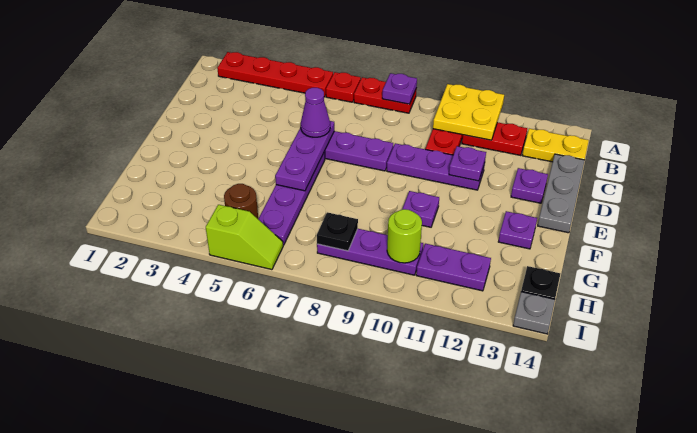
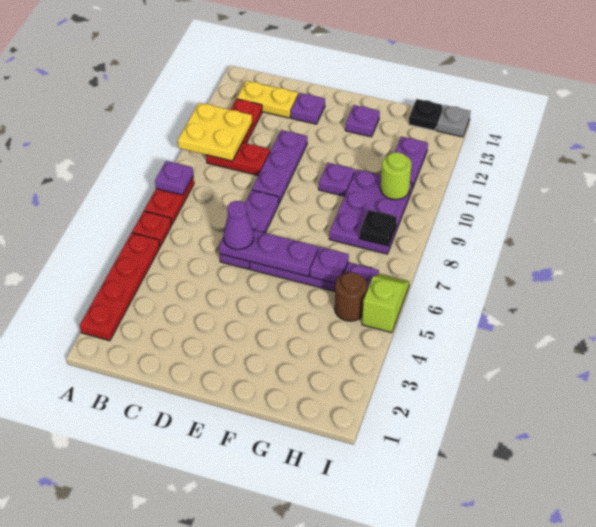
yellow 1x2 plate [522,129,589,162] -> yellow 1x2 plate turned to [237,81,298,118]
grey 1x3 plate [538,154,585,233] -> none
purple 1x1 plate [449,146,486,181] -> purple 1x1 plate moved to [310,247,349,283]
purple 1x3 plate [317,229,423,275] -> purple 2x3 plate [329,169,413,254]

